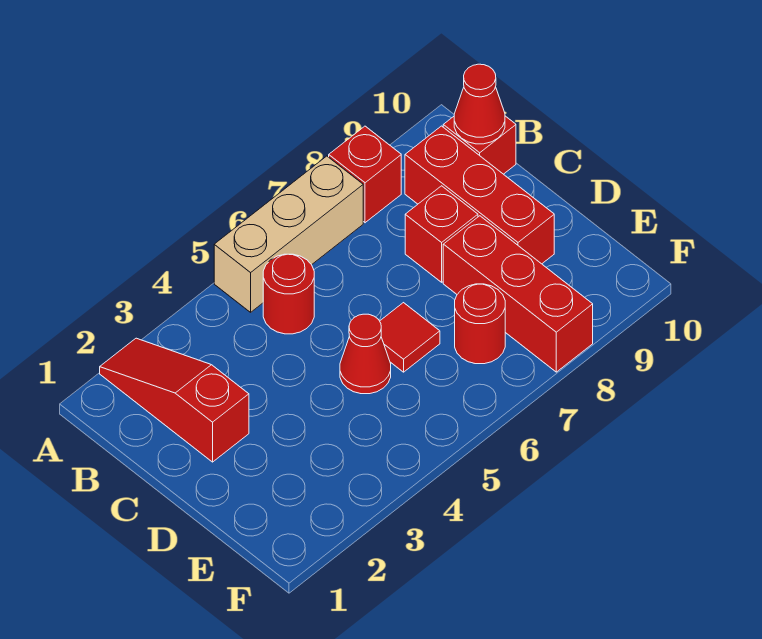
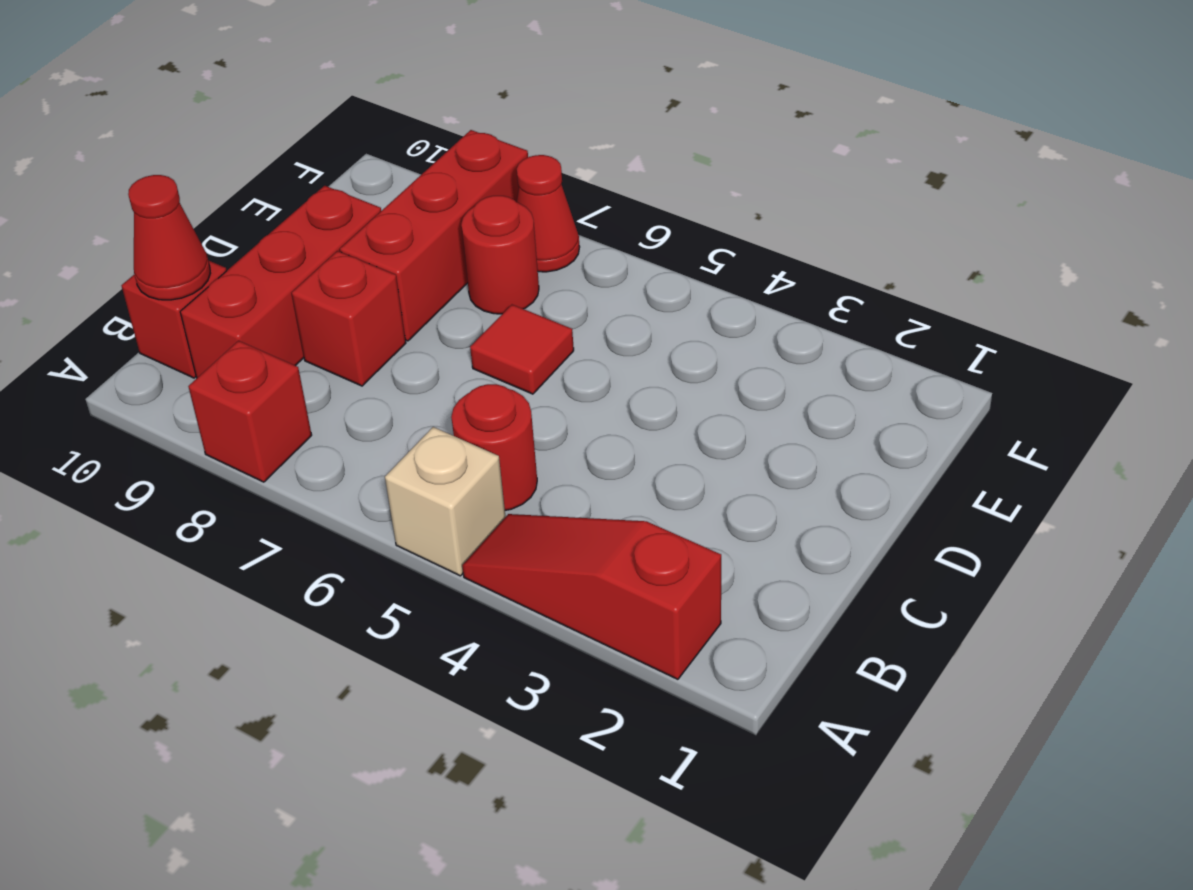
red 1x3 slope [100,338,249,462] -> red 1x3 slope turned to [462,514,721,679]
tan 1x3 brick [214,156,363,312] -> tan 1x1 brick [385,427,505,576]
red 1x1 cone [340,314,391,394] -> red 1x1 cone moved to [517,155,580,272]

